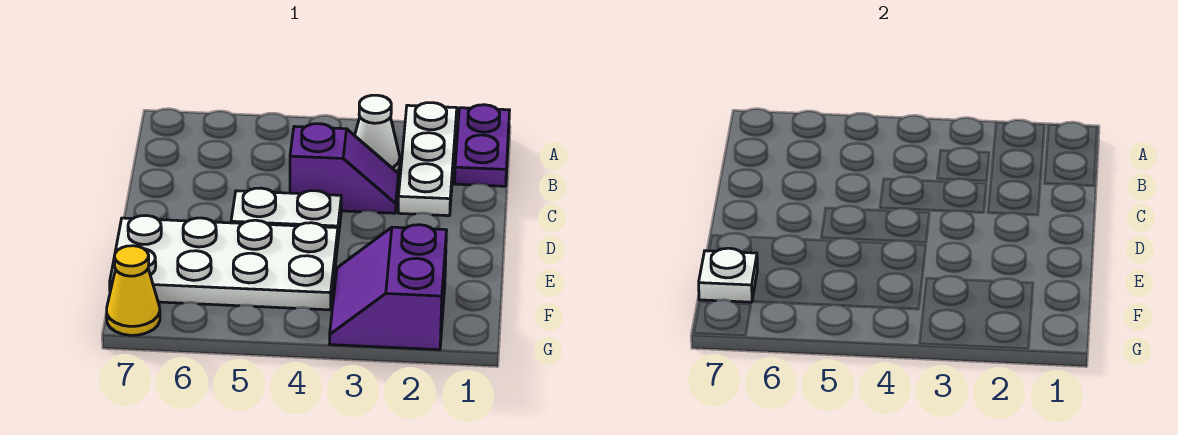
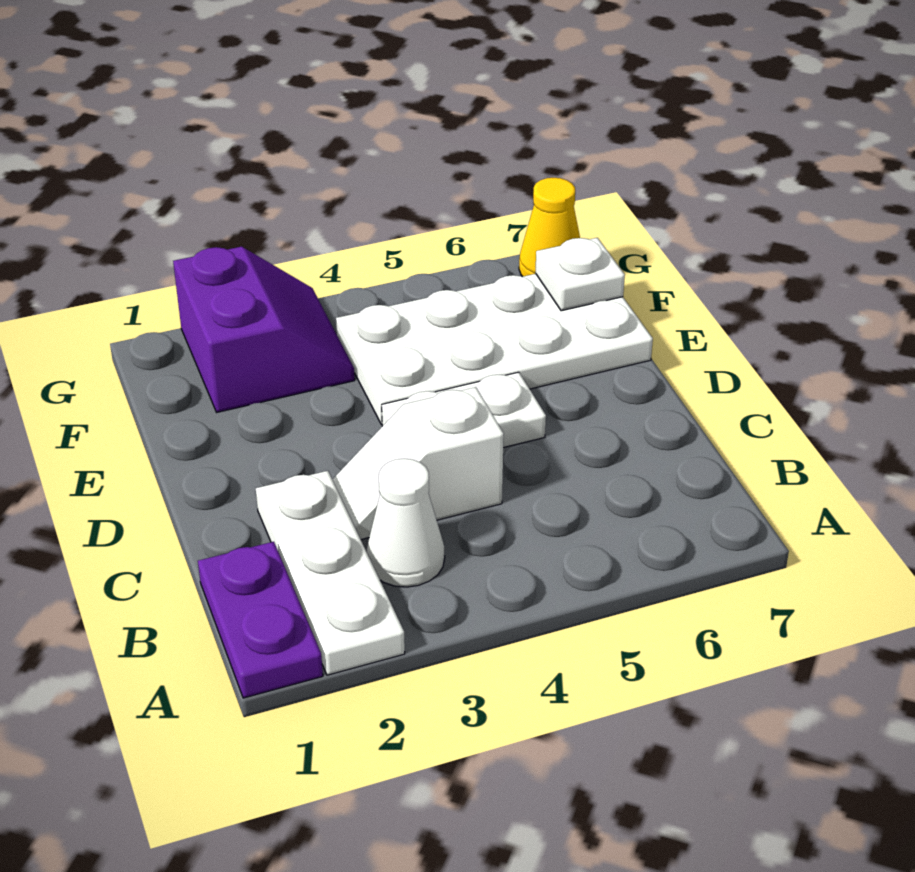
purple 1x2 slope [290,124,398,213] -> white 1x2 slope [332,387,504,540]

